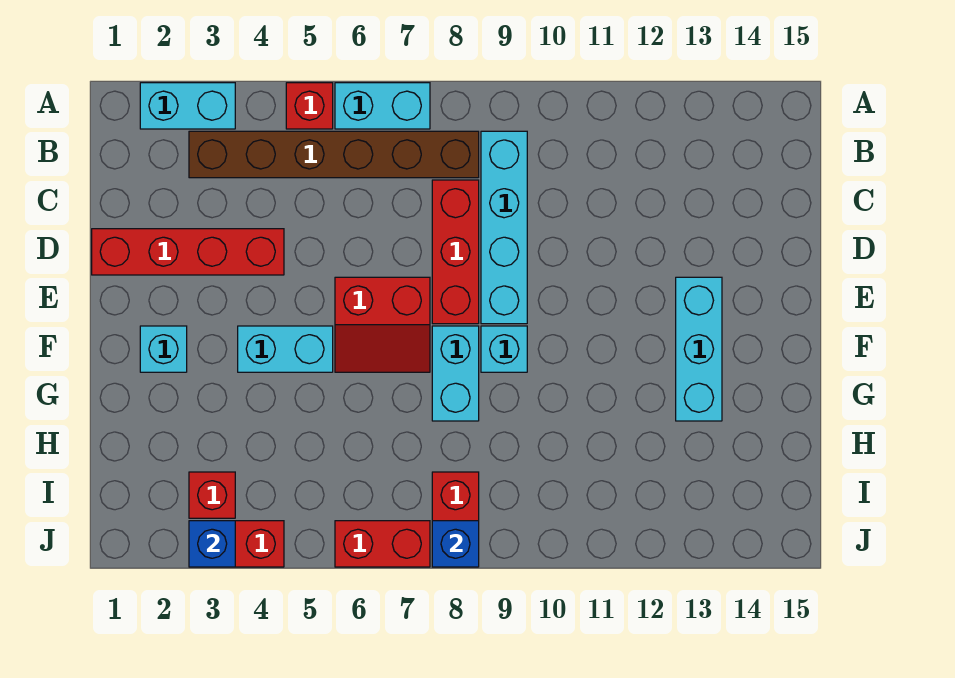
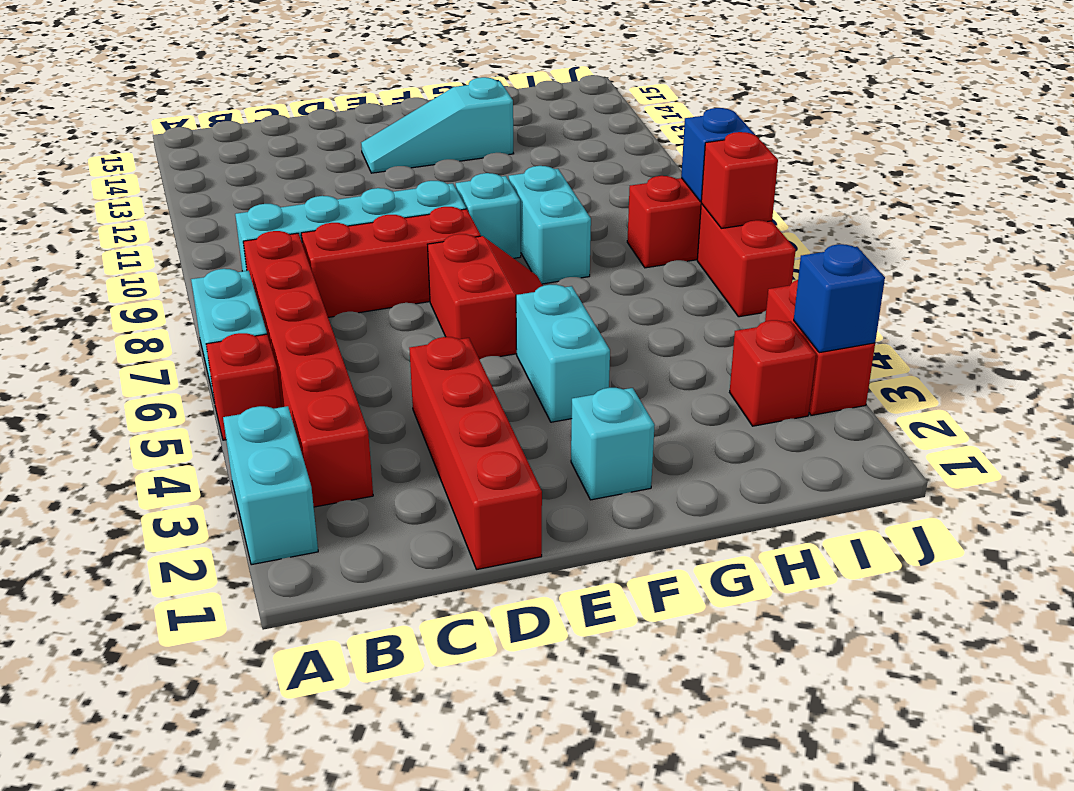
brown 1x6 brick [189,131,479,178] -> red 1x6 brick [243,231,373,507]
cyan 1x3 brick [676,277,722,421] -> cyan 1x3 slope [361,77,514,173]
cyan 1x2 brick [432,326,479,421] -> cyan 1x2 brick turned to [509,166,591,284]
none -> red 1x1 brick [701,132,778,228]

